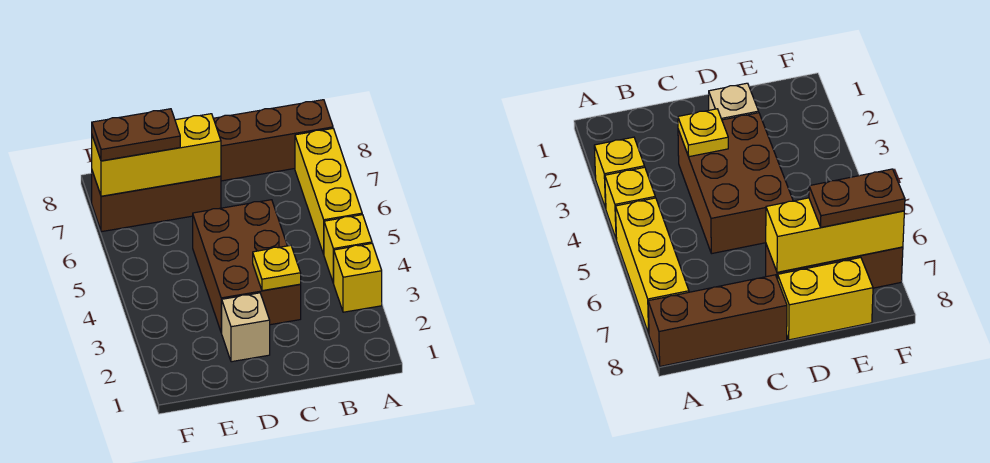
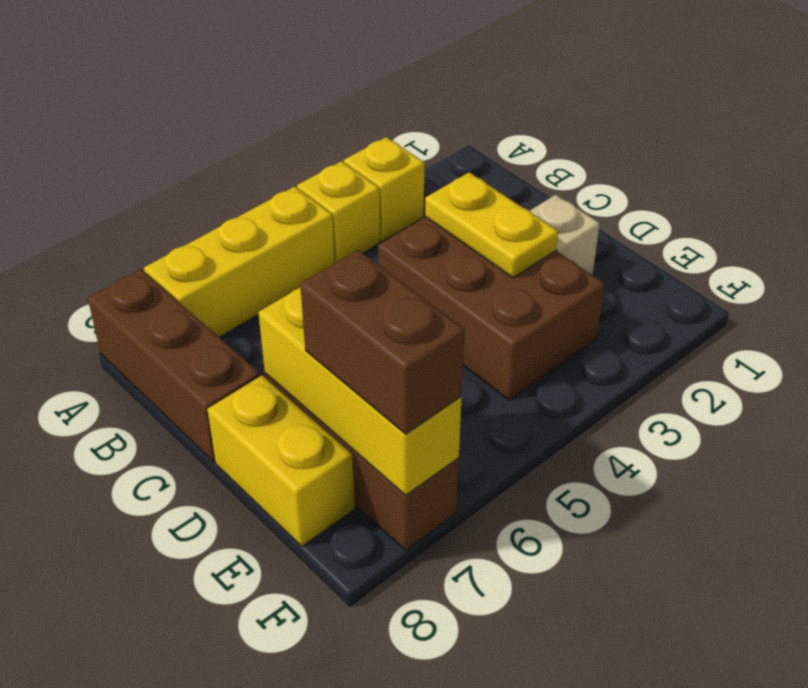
brown 2x3 brick [193,200,301,333] -> brown 2x3 brick turned to [378,217,605,400]
yellow 1x1 plate [253,245,301,291] -> yellow 1x2 plate [425,172,558,278]
brown 1x2 plate [92,109,180,161] -> brown 1x2 brick [300,250,465,434]

